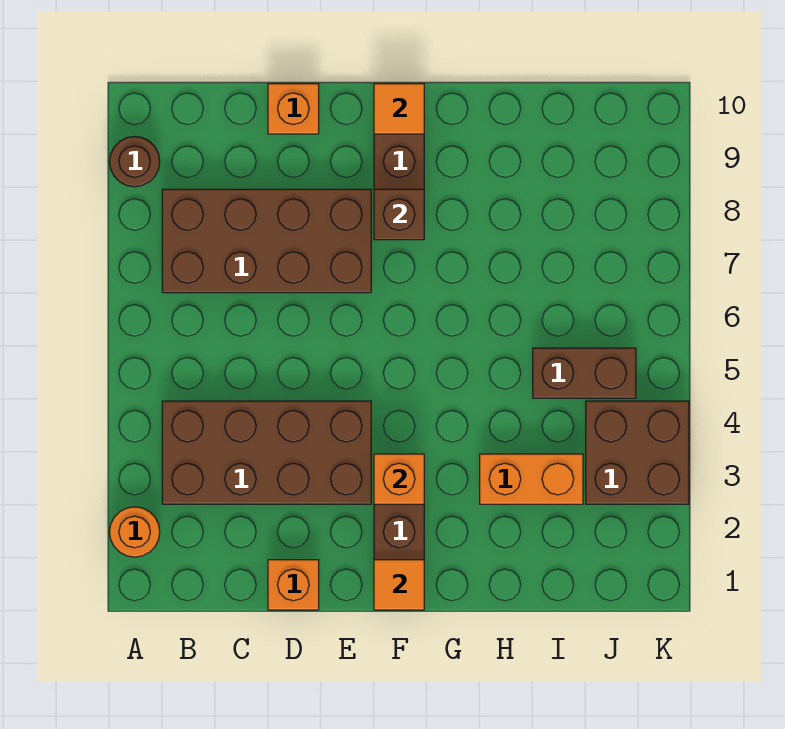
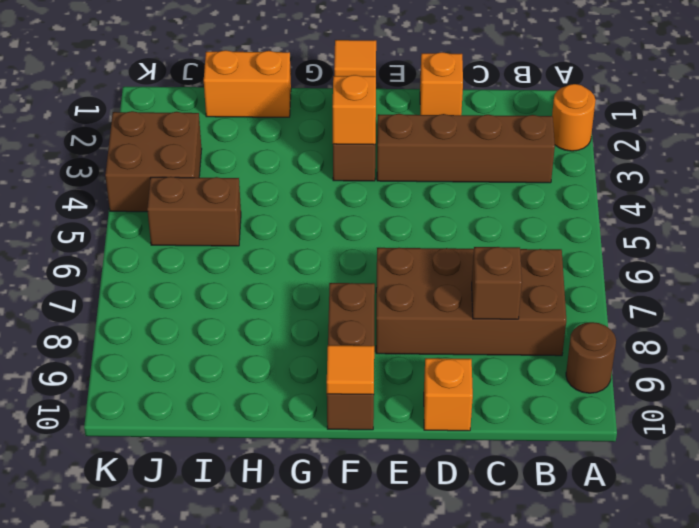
brown 2x4 brick [162,401,371,504] -> brown 1x4 brick [377,114,555,183]
brown 1x1 brick [374,189,424,240] -> brown 1x1 brick moved to [472,247,522,319]
orange 1x2 brick [480,454,583,504] -> orange 1x2 brick moved to [204,50,291,117]

